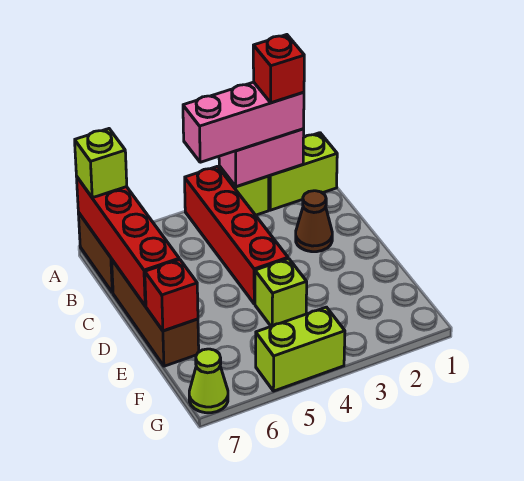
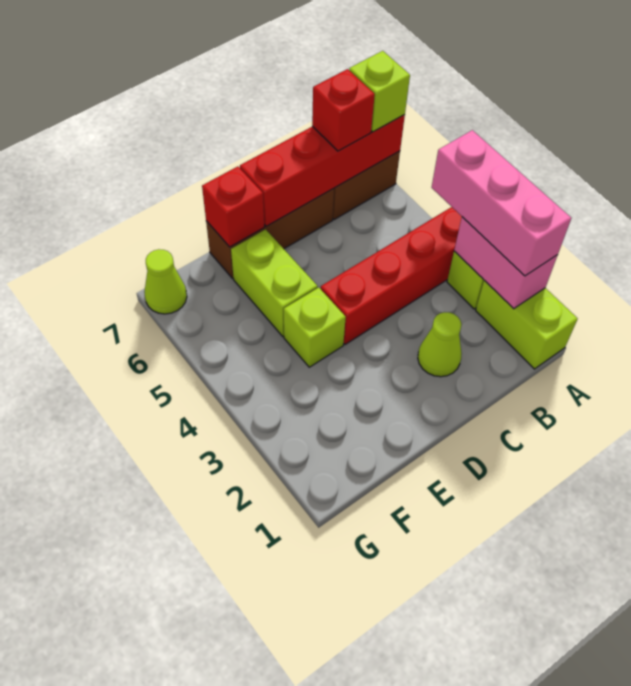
red 1x1 brick [253,35,304,103] -> red 1x1 brick moved to [312,69,375,151]
brown 1x1 cone [296,191,332,252] -> lime 1x1 cone [418,312,462,377]
lime 1x2 brick [256,307,345,391] -> lime 1x2 brick moved to [231,229,318,336]

